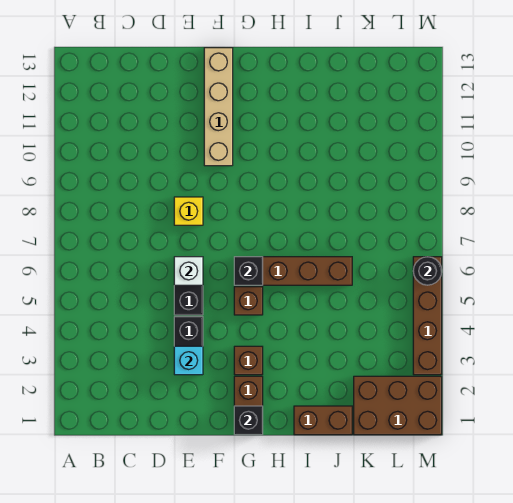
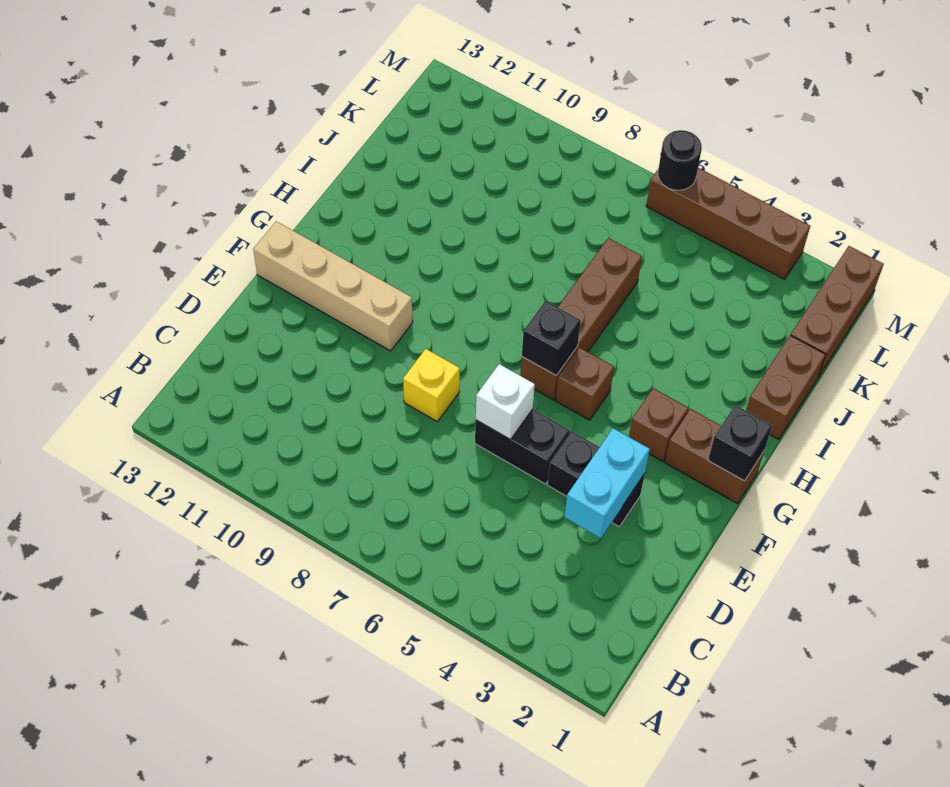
cyan 1x1 brick [174,346,203,375] -> cyan 1x2 brick [564,428,650,538]
brown 2x3 brick [354,376,442,435] -> brown 1x3 brick [791,246,884,377]

